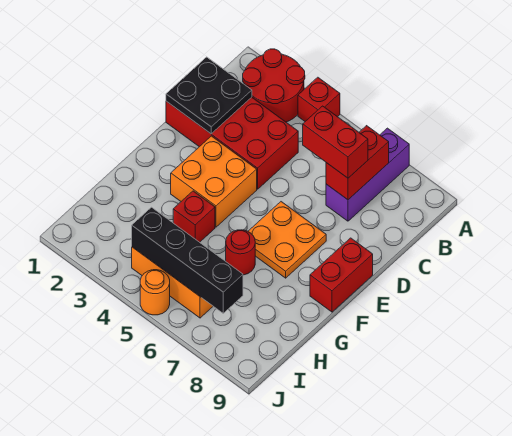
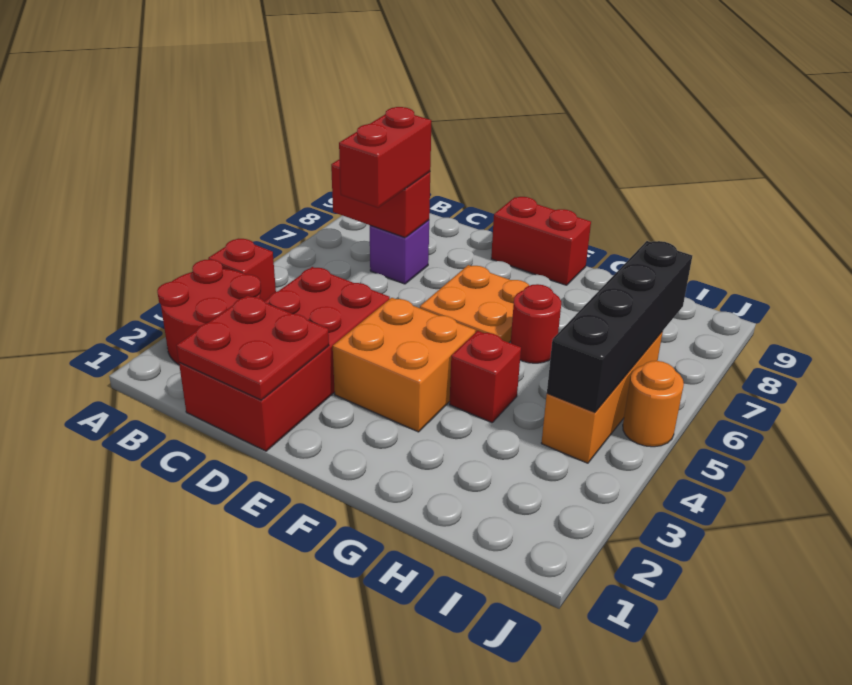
purple 1x3 brick [326,128,409,221] -> purple 1x1 brick [370,220,429,284]
black 2x2 plate [166,57,252,134] -> red 2x2 plate [176,295,329,400]

